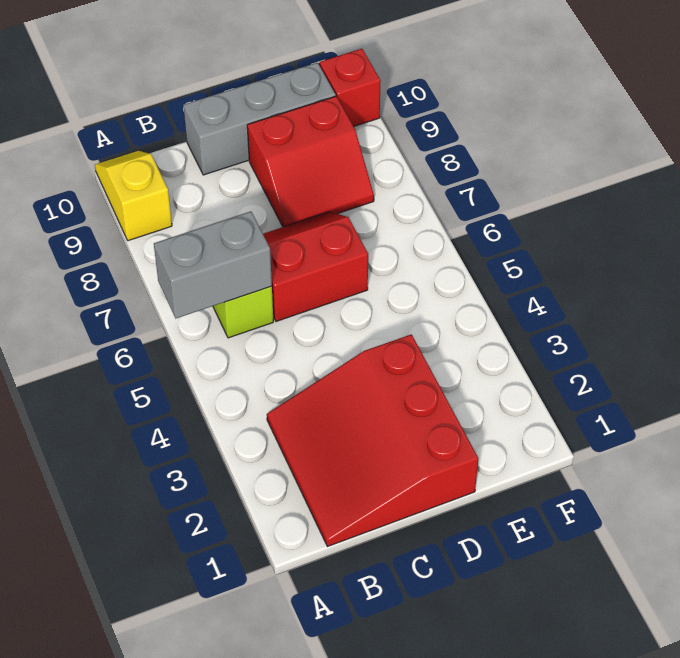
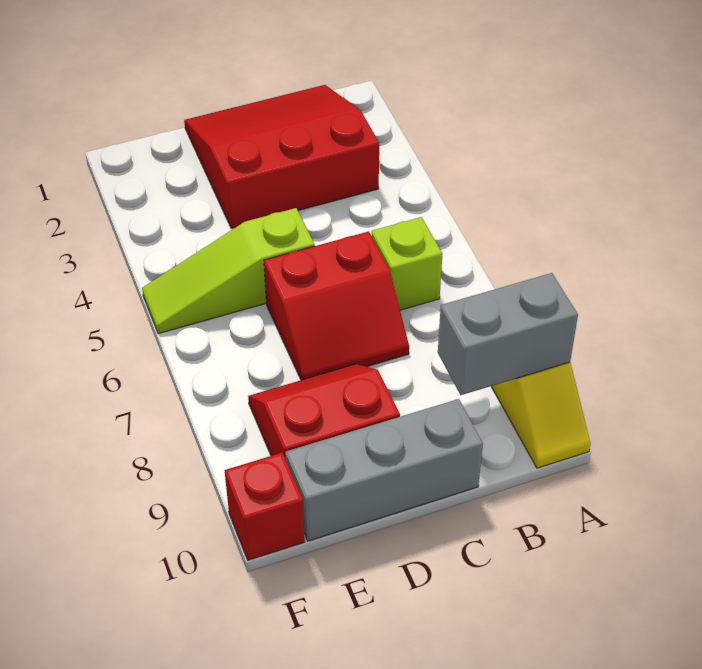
grey 1x2 brick [154,211,272,318] -> grey 1x2 brick moved to [438,273,578,395]
red 3x3 slope [267,334,478,547] -> red 3x3 slope turned to [184,85,379,228]
none -> lime 1x3 slope [142,208,315,334]

